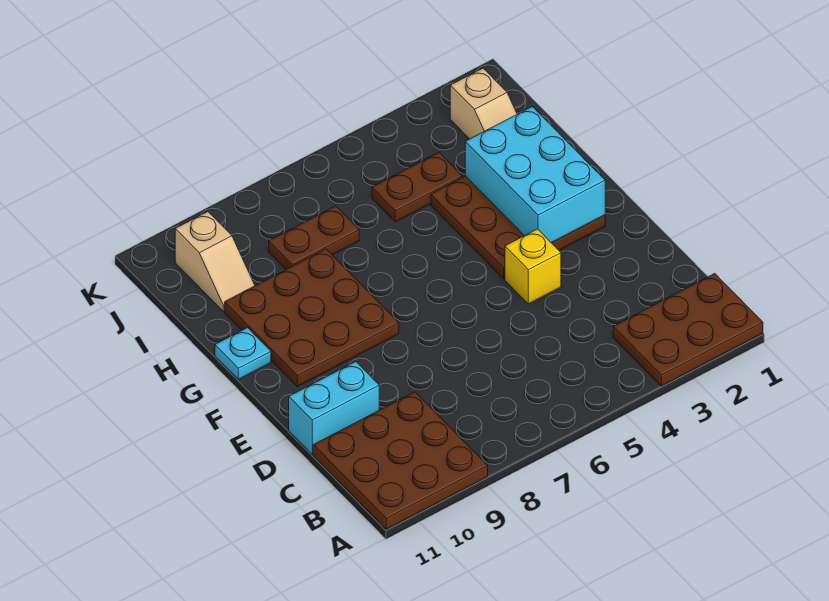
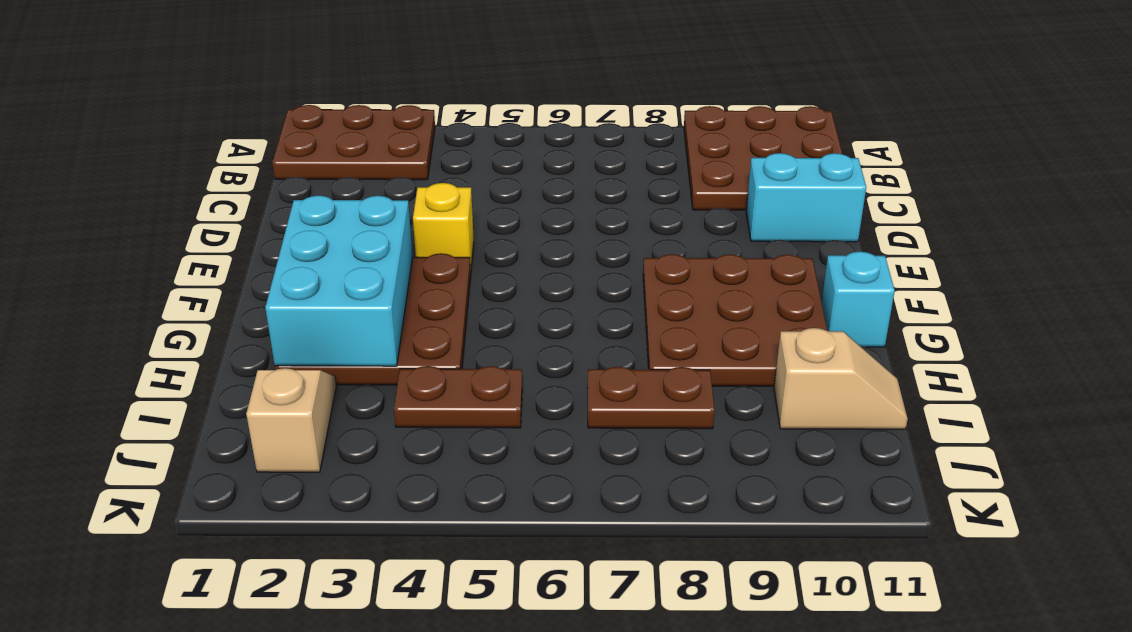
cyan 1x1 plate [215,328,271,379] -> cyan 1x1 brick [822,252,895,347]
tan 1x2 slope [175,212,255,312] -> tan 1x2 slope turned to [774,328,908,429]

